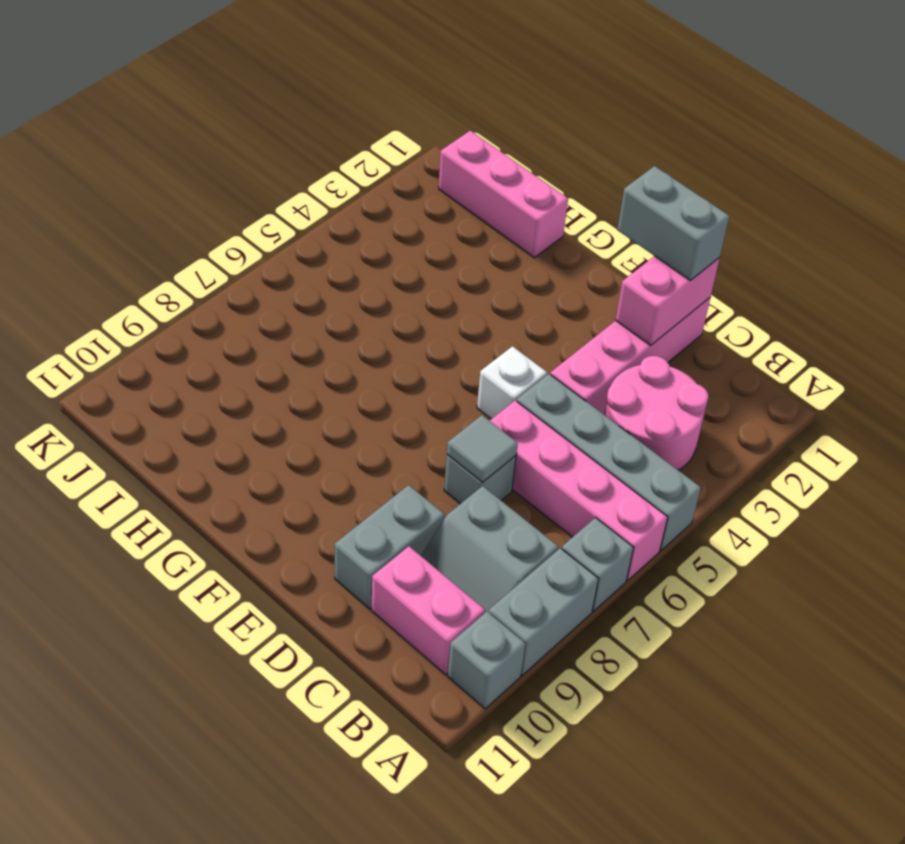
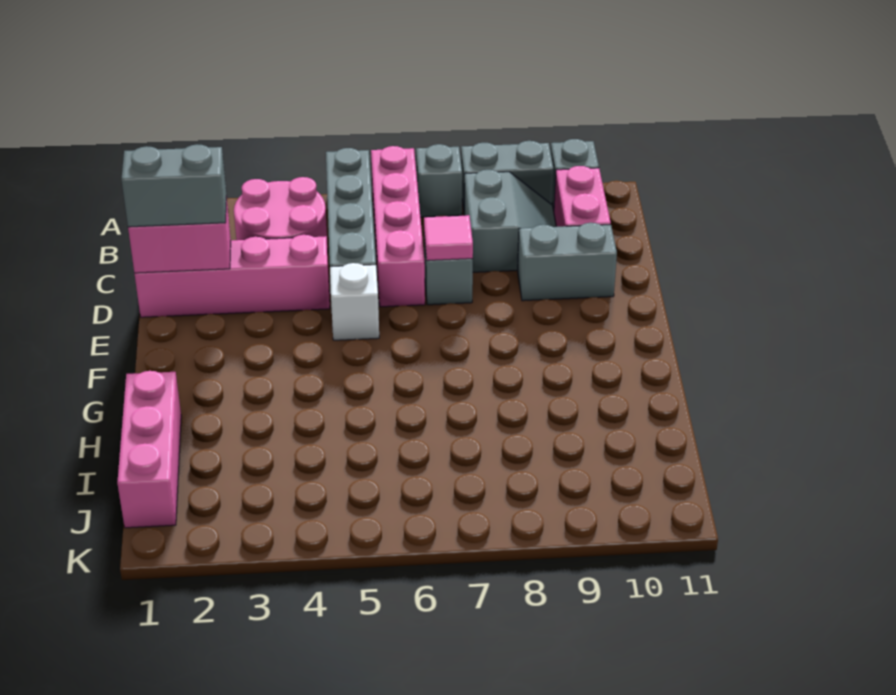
grey 1x2 brick [617,166,729,280] -> grey 1x2 brick turned to [121,144,226,227]
grey 1x1 tile [447,415,518,483] -> pink 1x1 tile [424,215,473,261]

